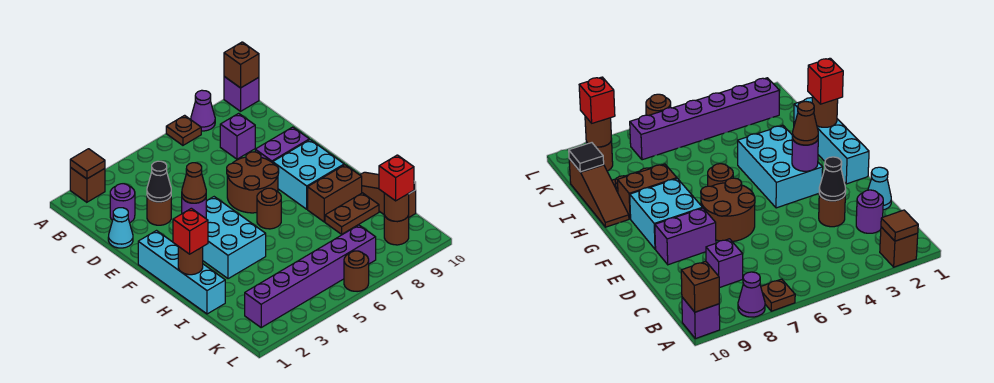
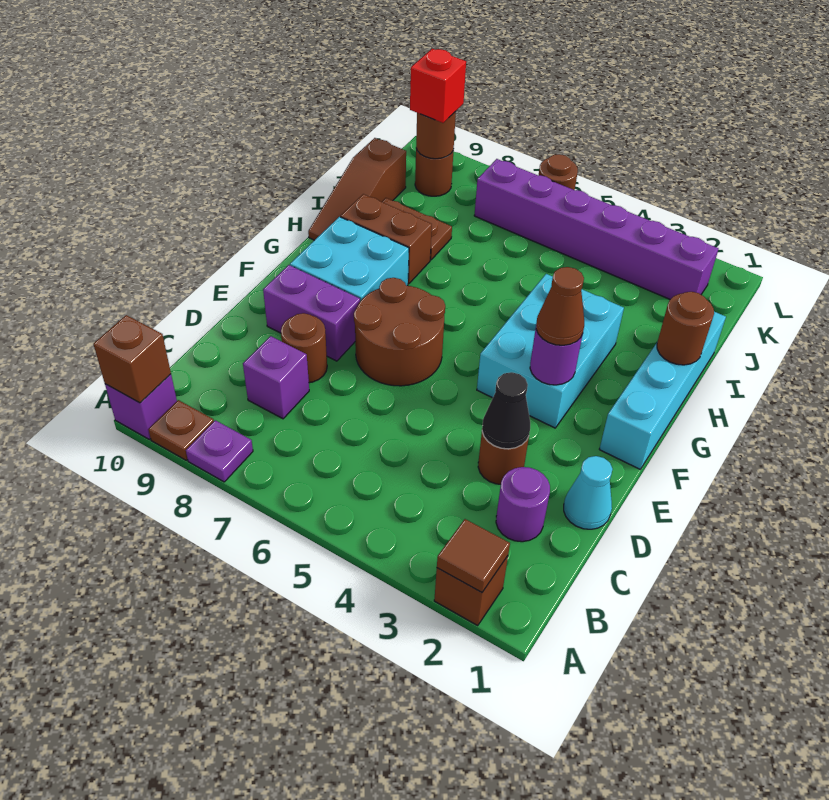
brown 1x1 plate [166,115,201,145] -> brown 1x1 plate moved to [148,400,214,460]
purple 1x1 cone [191,90,215,131] -> purple 1x1 plate [186,420,253,482]
brown 1x1 round brick [257,188,281,229] -> brown 1x1 round brick moved to [281,313,327,383]
red 1x1 brick [173,208,208,254] -> none
black 1x1 tile [569,143,604,172] -> none

